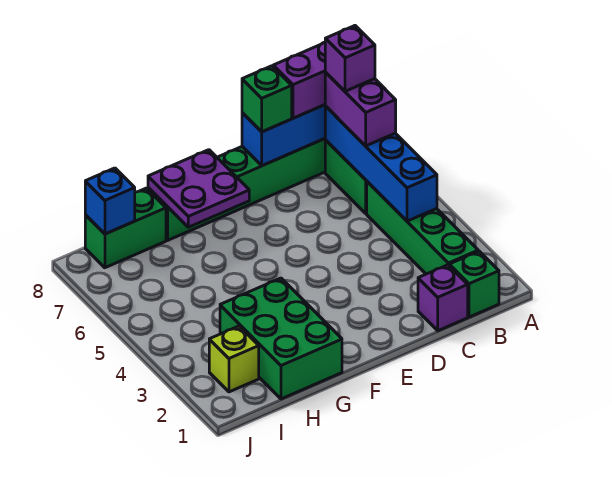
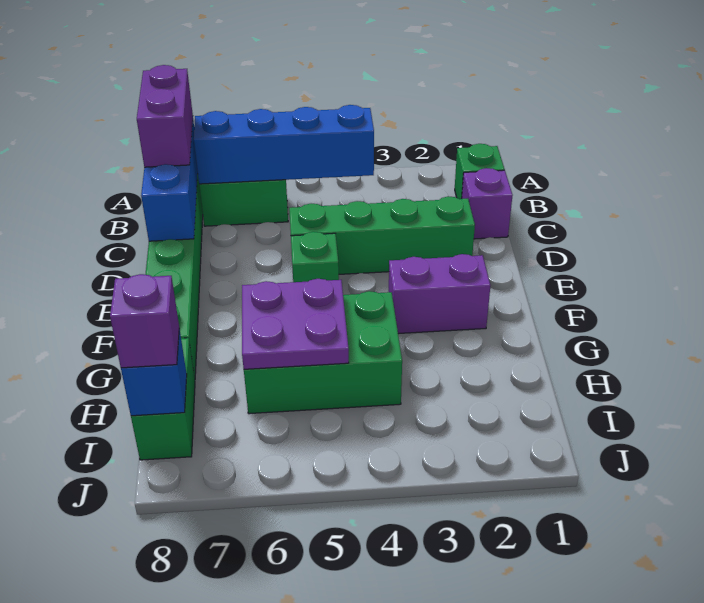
green 1x4 brick [367,182,478,274] -> green 1x4 brick moved to [289,196,475,274]
purple 1x2 brick [325,72,396,146] -> purple 1x2 brick moved to [389,254,490,334]
purple 1x1 brick [325,26,375,91] -> purple 1x1 brick moved to [110,274,179,368]
green 1x1 brick [242,66,292,132] -> green 1x1 brick moved to [291,232,339,282]
purple 2x2 plate [148,150,249,227] -> purple 2x2 plate moved to [242,279,349,369]
green 2x3 brick [220,278,342,399] -> green 2x3 brick moved to [244,291,402,414]
lime 1x1 brick [209,326,259,392] -> none

